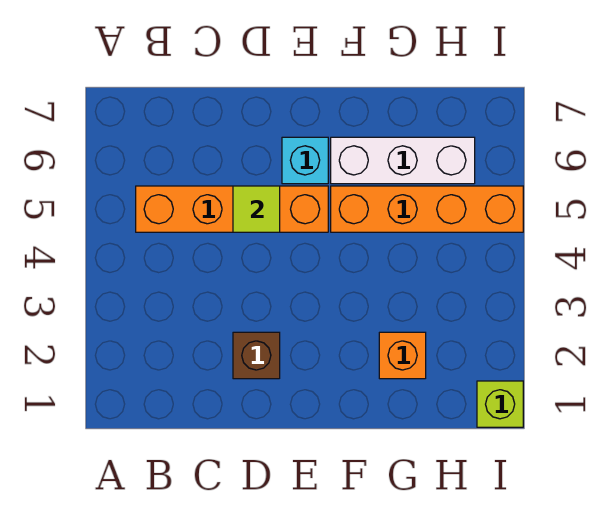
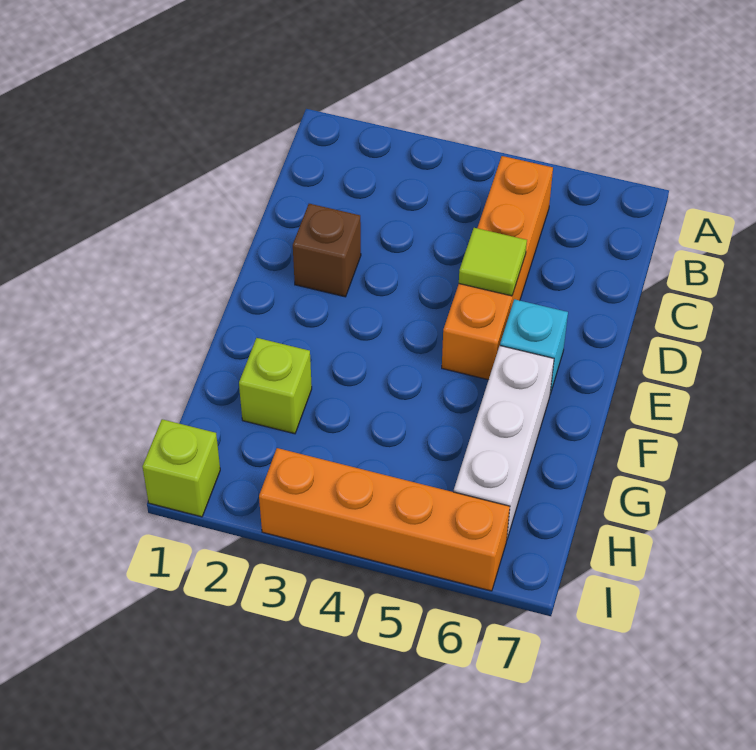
orange 1x4 brick [331,186,523,232] -> orange 1x4 brick turned to [259,448,510,591]
orange 1x1 brick [379,332,426,379] -> lime 1x1 brick [239,338,312,434]

